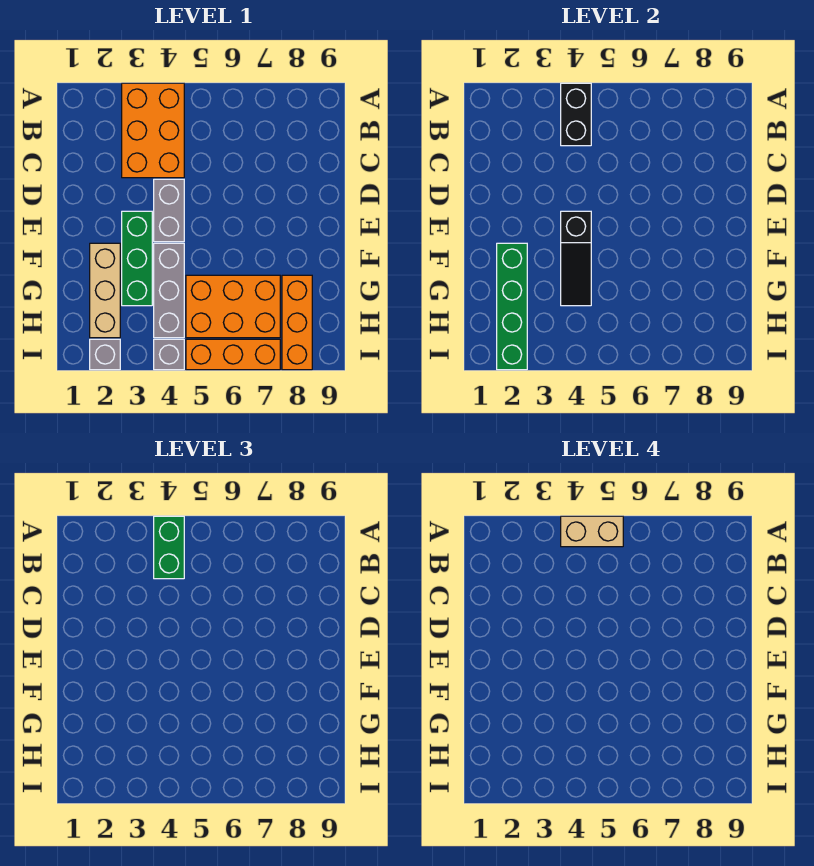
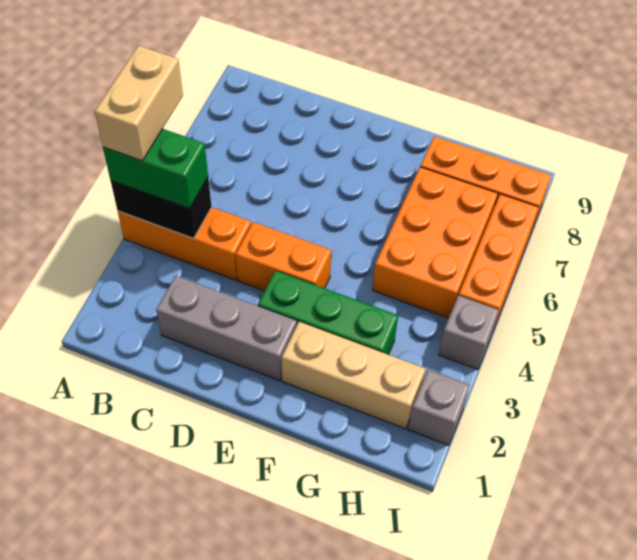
orange 2x3 brick [122,83,184,178] -> orange 1x3 brick [118,207,251,280]
grey 1x2 brick [154,179,184,242] -> orange 1x2 brick [236,222,331,291]
black 1x3 slope [561,211,591,306] -> none
green 1x4 brick [497,243,527,370] -> none
grey 1x3 brick [154,243,184,338] -> grey 1x3 brick moved to [156,276,297,381]

